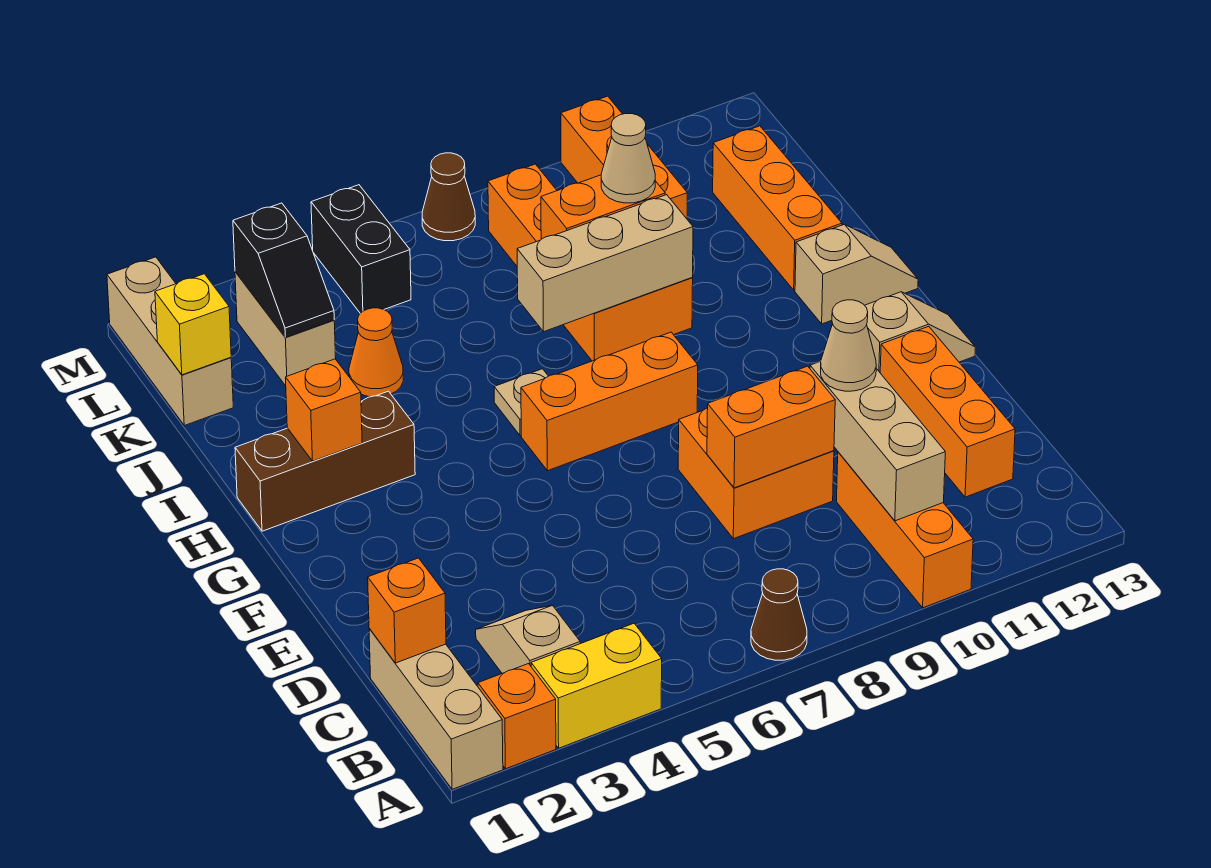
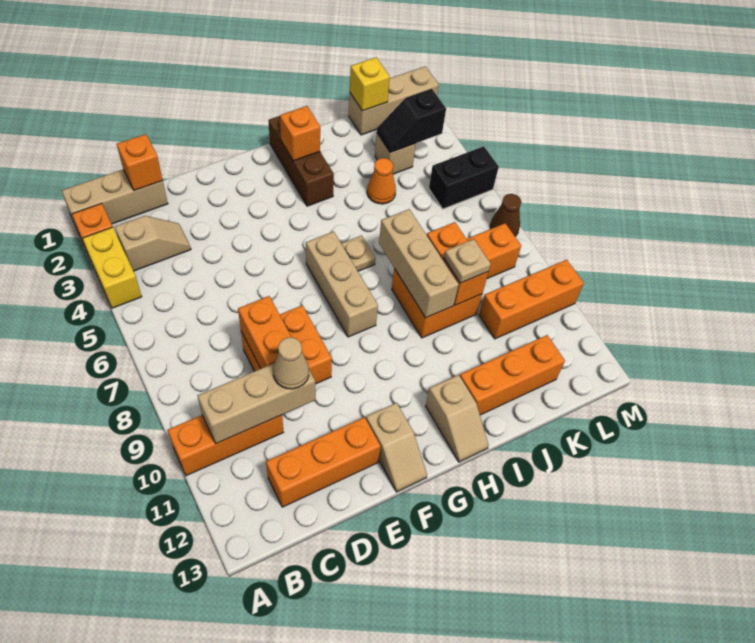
brown 1x1 cone [751,569,807,660] -> none
orange 1x3 brick [521,332,698,471] -> tan 1x3 brick [306,231,378,337]
tan 1x1 cone [601,114,655,203] -> tan 1x1 plate [444,239,491,283]
tan 1x2 brick [235,272,336,386] -> tan 1x1 brick [375,134,416,174]

